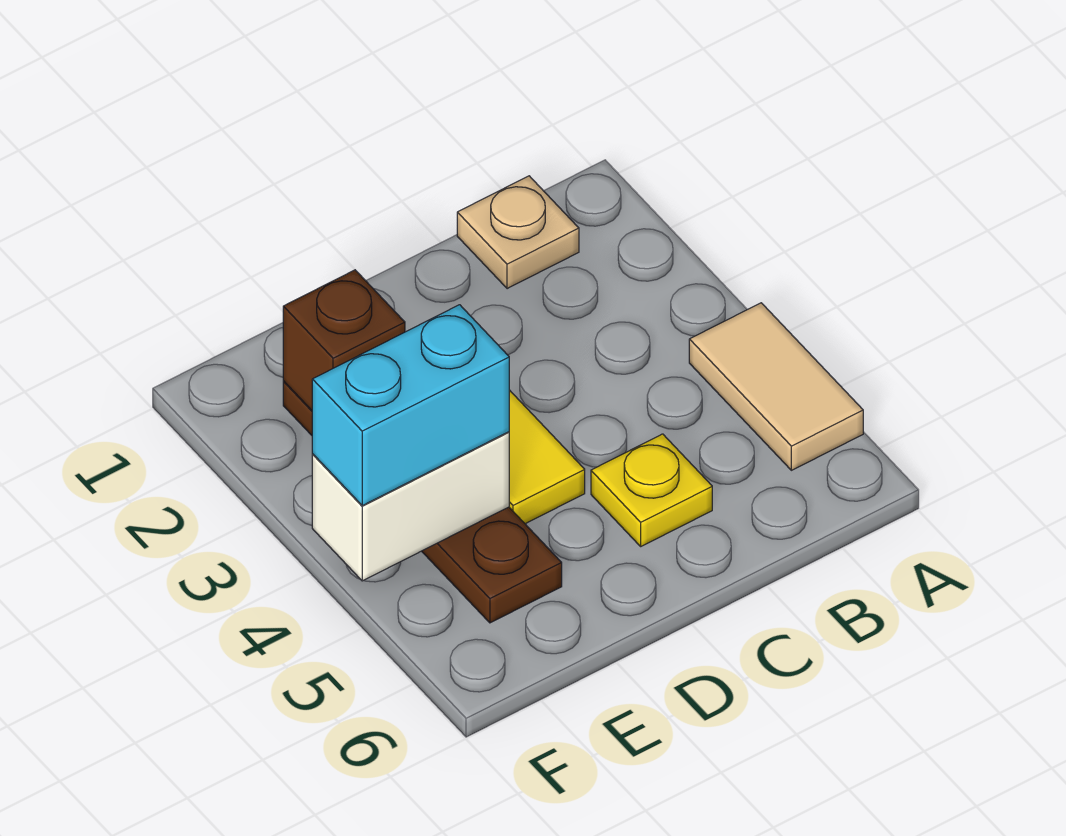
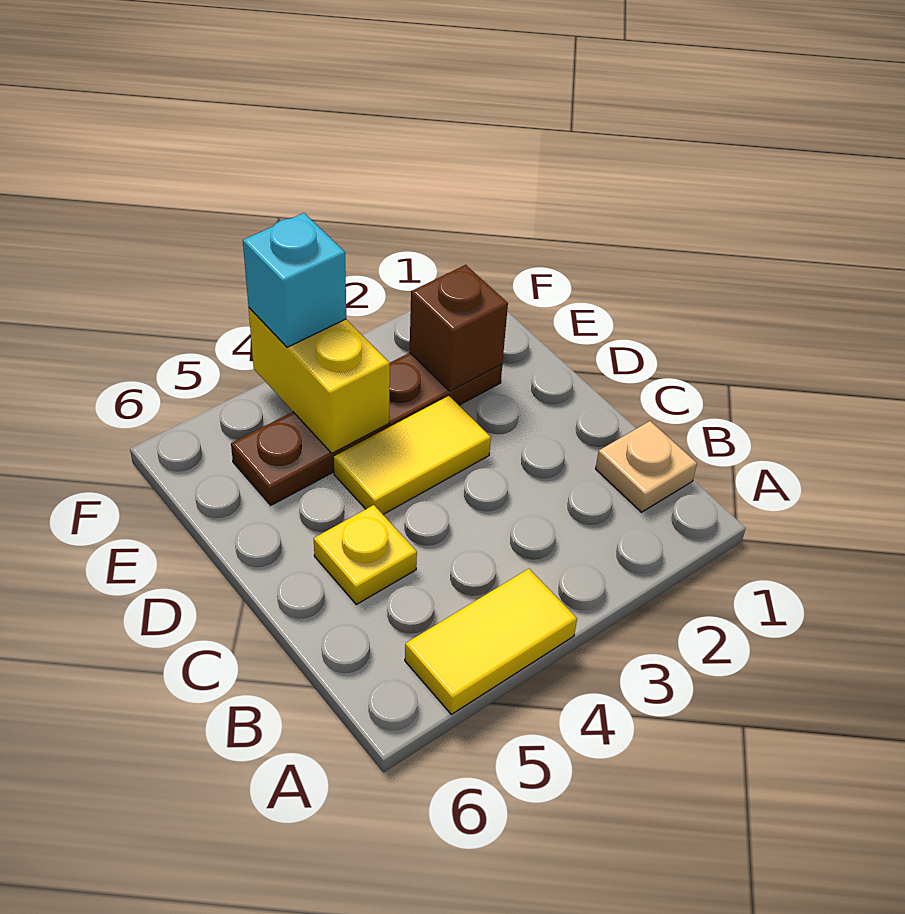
tan 1x2 tile [689,303,863,470] -> yellow 1x2 tile [405,569,577,714]
white 1x2 brick [312,432,509,581] -> yellow 1x2 brick [249,308,390,453]
cyan 1x2 brick [312,305,509,506] -> cyan 1x1 brick [243,213,346,347]

